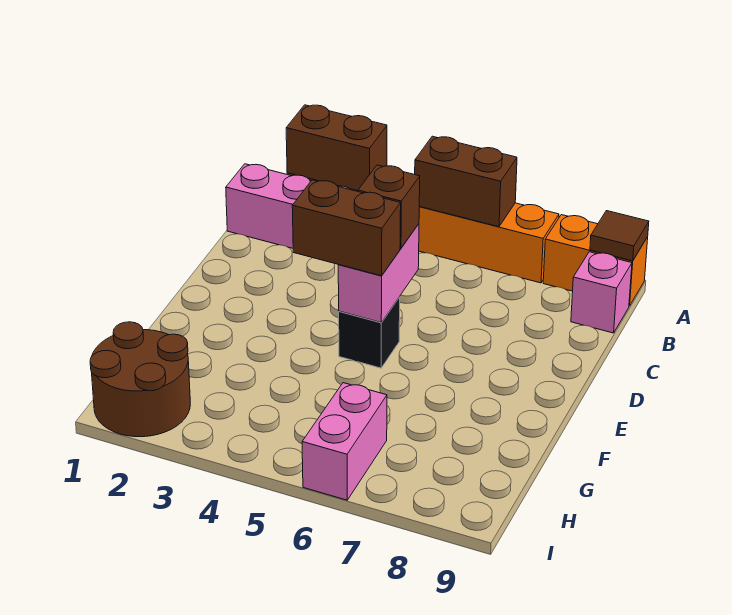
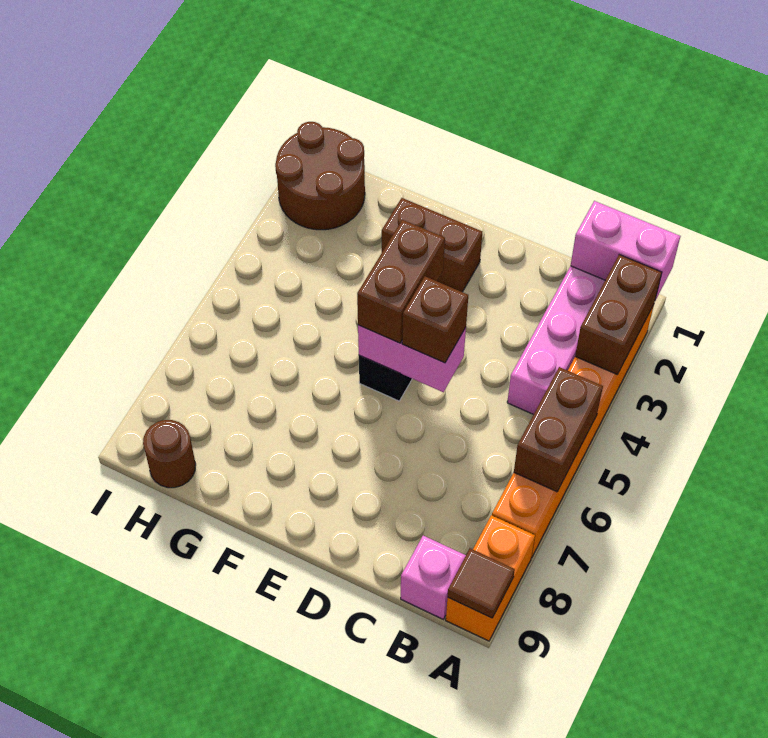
none -> brown 1x2 brick [382,198,482,292]
pink 1x2 brick [302,383,387,500] -> pink 1x2 brick moved to [571,201,680,300]
none -> brown 1x1 round brick [143,420,196,488]

